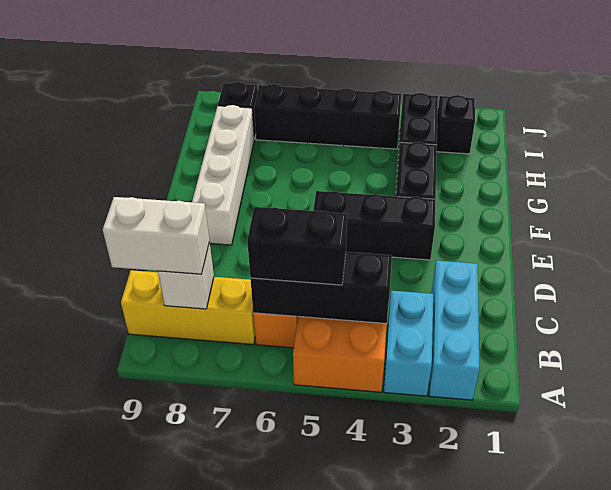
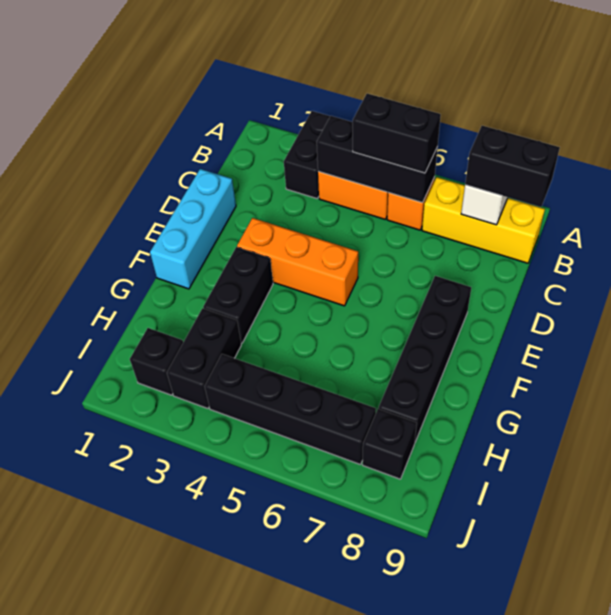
cyan 1x3 brick [429,261,480,400] -> cyan 1x3 brick moved to [150,169,236,289]
cyan 1x2 brick [384,291,433,396] -> black 1x2 brick [284,111,330,199]
white 1x2 brick [103,197,209,274] -> black 1x2 brick [465,126,560,207]
black 1x3 brick [313,191,436,260] -> orange 1x3 brick [237,218,358,306]
white 1x4 brick [192,105,254,245] -> black 1x4 brick [378,276,471,442]

